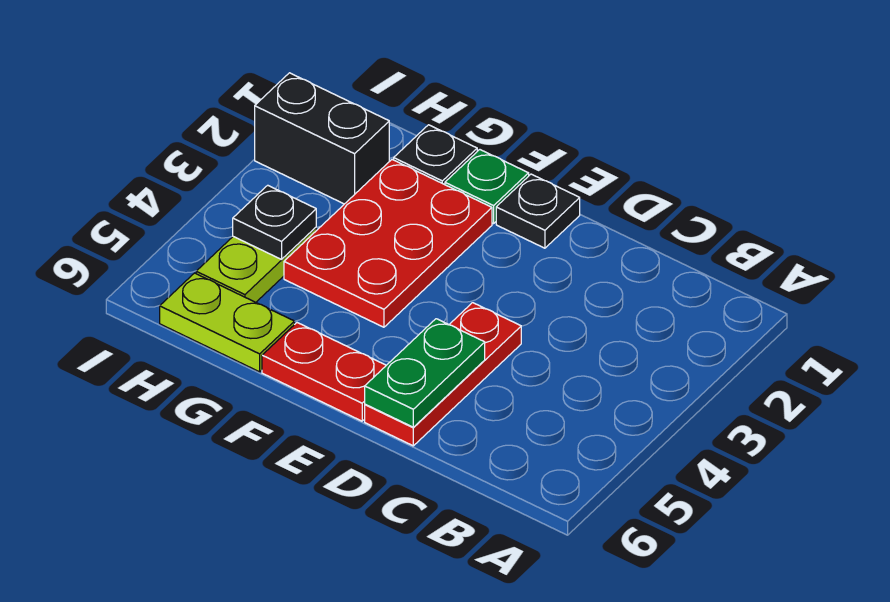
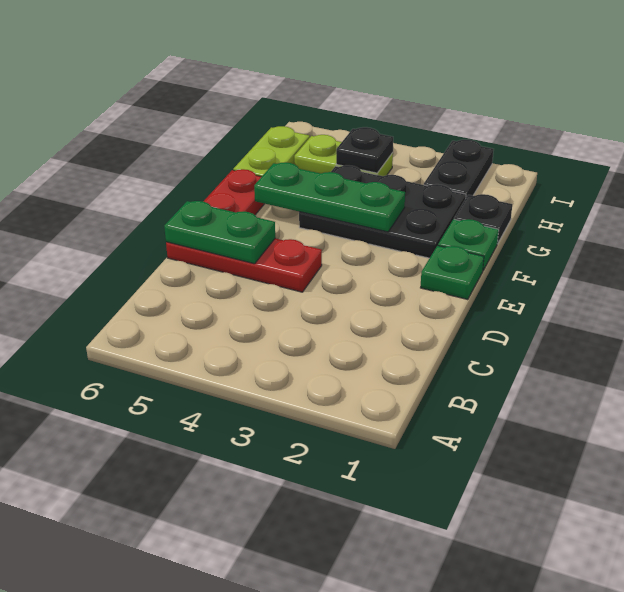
black 1x1 plate [496,174,580,248] -> green 1x1 plate [421,245,484,299]
red 2x3 plate [284,160,492,327] -> black 2x3 plate [299,165,466,258]
none -> green 1x3 plate [254,162,405,232]
black 1x2 brick [255,73,389,204] -> black 1x2 plate [424,140,494,197]

